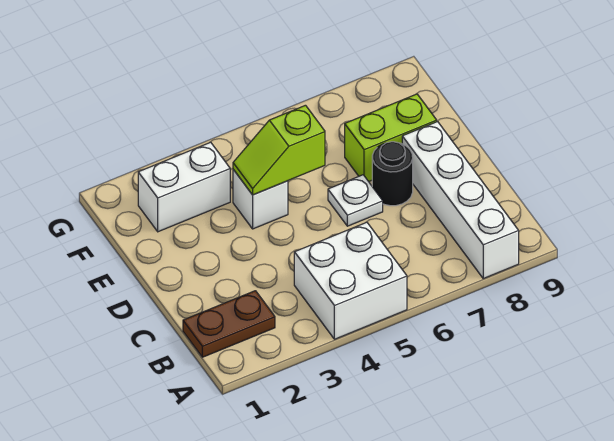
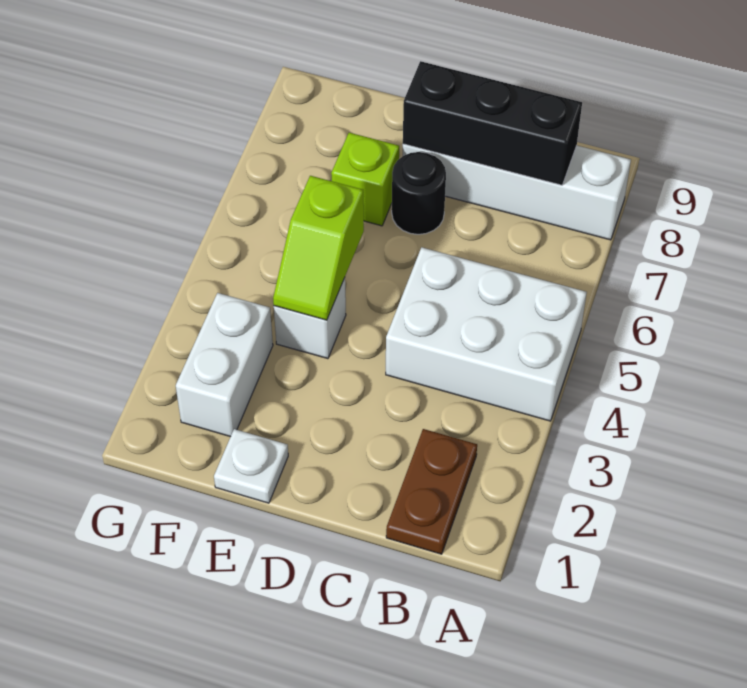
white 2x2 brick [294,222,407,339] -> white 2x3 brick [386,247,587,421]
none -> black 1x3 brick [403,61,582,185]
white 1x1 plate [328,175,383,226] -> white 1x1 plate moved to [214,429,288,503]
lime 1x2 brick [345,94,437,182] -> lime 1x1 brick [331,133,399,226]

